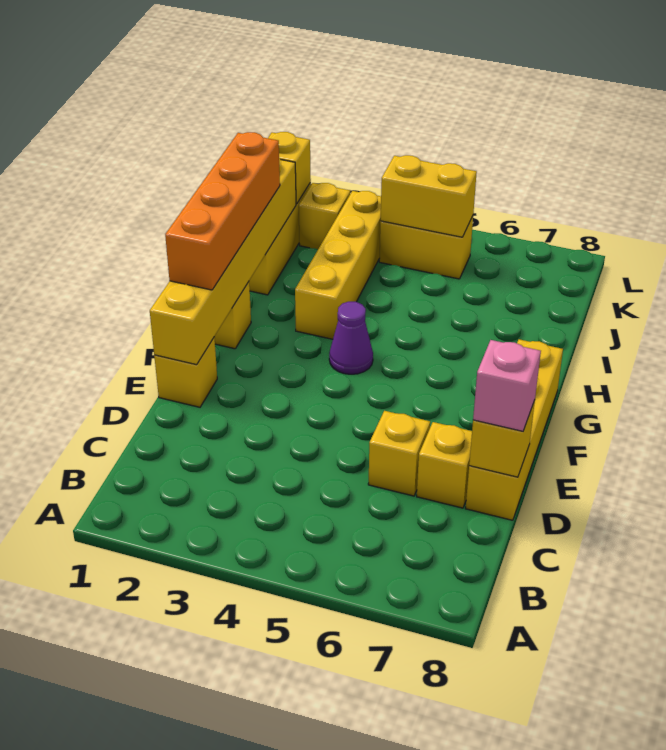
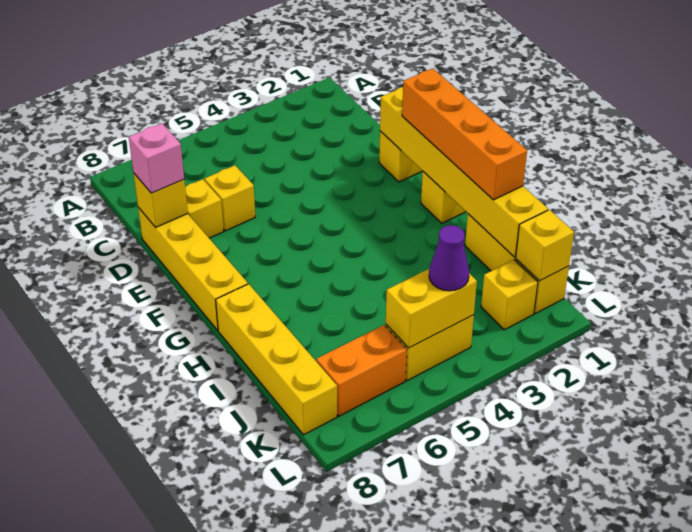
purple 1x1 cone [329,302,373,374] -> purple 1x1 cone moved to [429,225,469,291]
yellow 1x4 brick [295,191,381,339] -> yellow 1x4 brick moved to [216,284,337,435]
none -> orange 1x2 brick [316,325,407,416]

